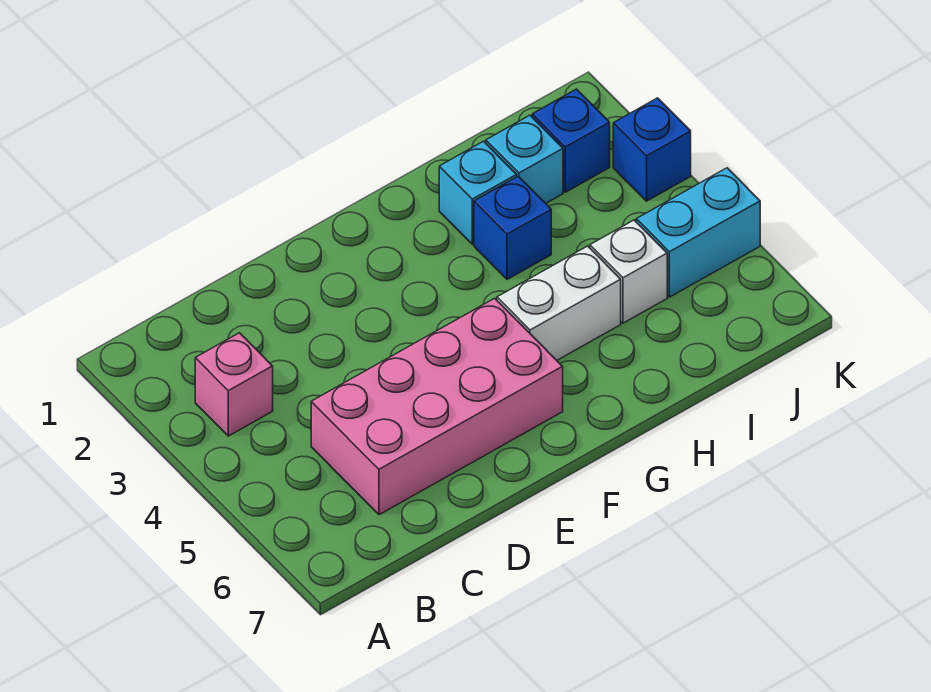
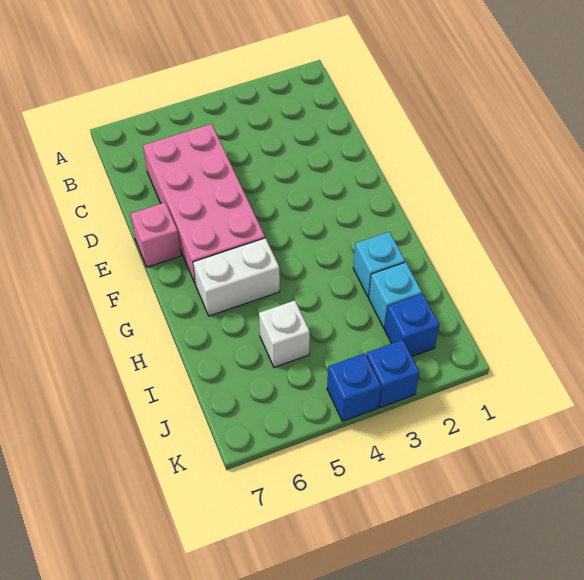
pink 1x1 brick [195,333,273,436] -> pink 1x1 brick moved to [131,203,181,267]
white 1x2 brick [497,246,621,360] -> white 1x2 brick turned to [193,238,280,316]
blue 1x1 brick [474,176,551,279] -> blue 1x1 brick moved to [327,353,381,421]
cyan 1x2 brick [636,168,760,297] -> none

